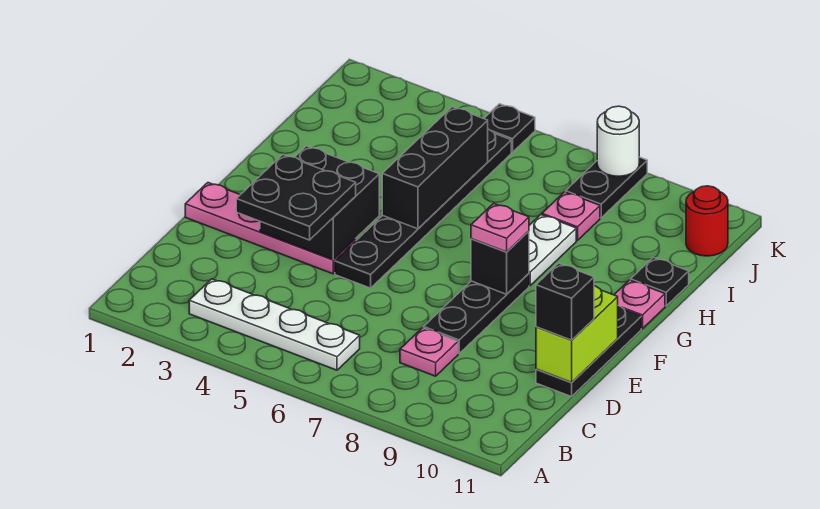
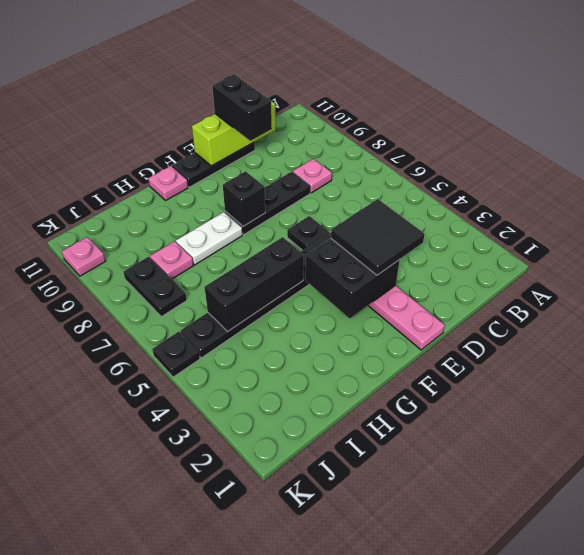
white 1x4 plate [189,279,360,370] -> none
black 2x2 plate [236,155,356,240] -> black 2x2 tile [331,199,425,275]
lime 1x2 brick [536,286,618,382] -> lime 1x3 brick [192,101,276,166]
black 1x1 brick [536,263,594,340] -> black 1x2 brick [212,74,272,141]
pink 1x1 plate [471,203,529,252] -> pink 1x1 plate moved to [62,237,105,276]
black 1x1 plate [631,257,689,306] -> black 1x1 plate moved to [287,216,329,250]
black 1x2 plate [566,157,647,218] -> black 1x2 plate turned to [123,257,187,317]
red 1x1 round brick [686,186,728,256] -> none
white 1x1 round brick [597,106,639,176] -> none

